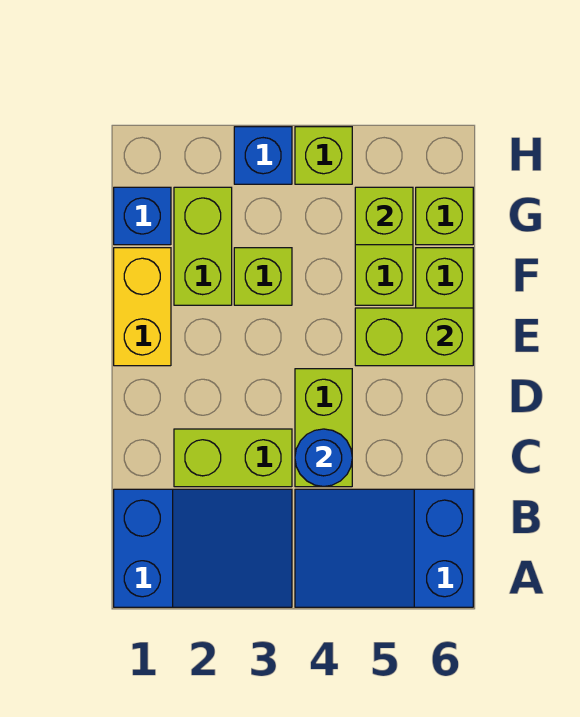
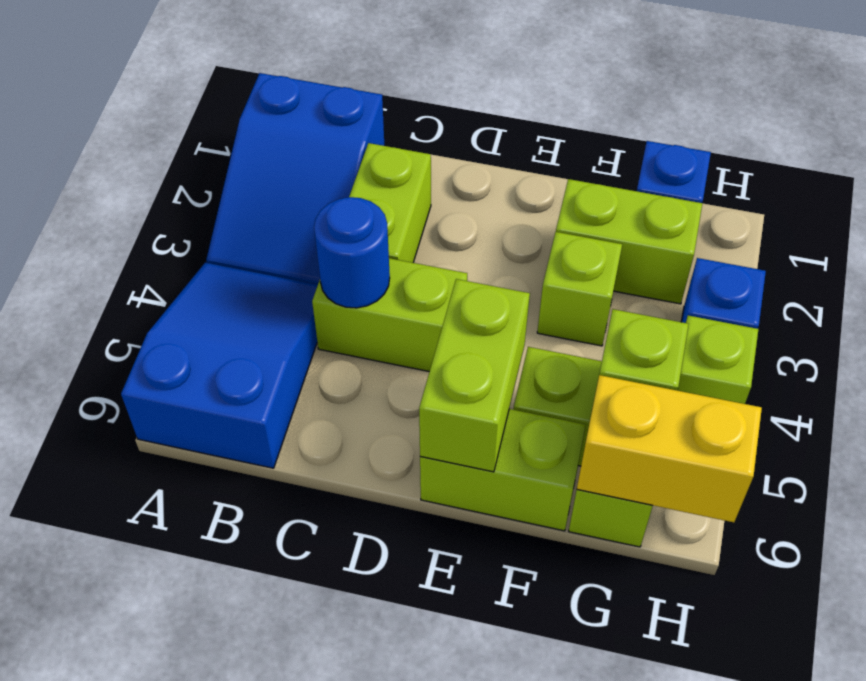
yellow 1x2 brick [114,248,171,366] -> yellow 1x2 brick moved to [577,375,762,522]

